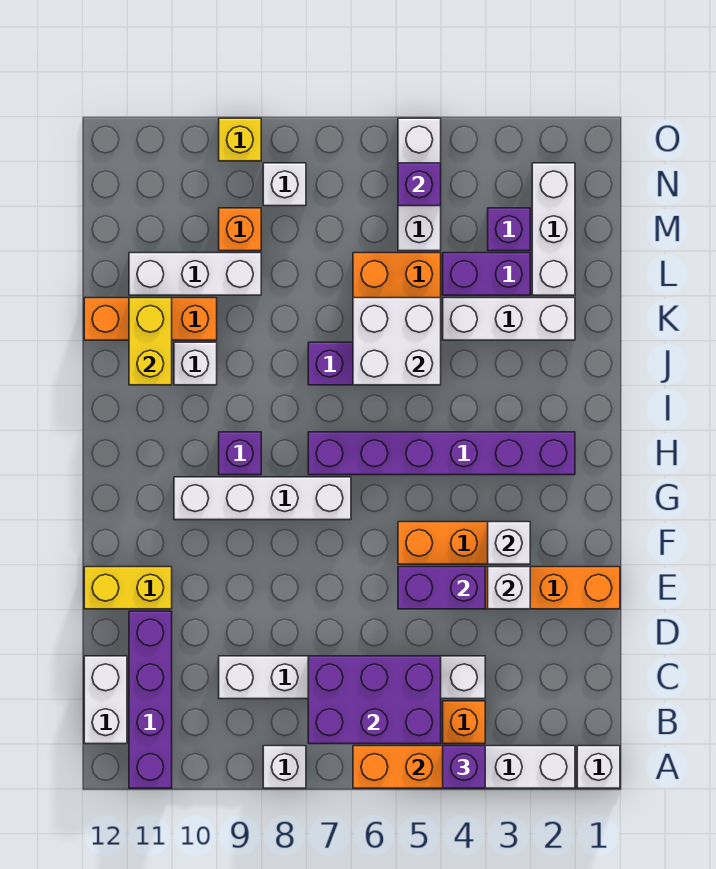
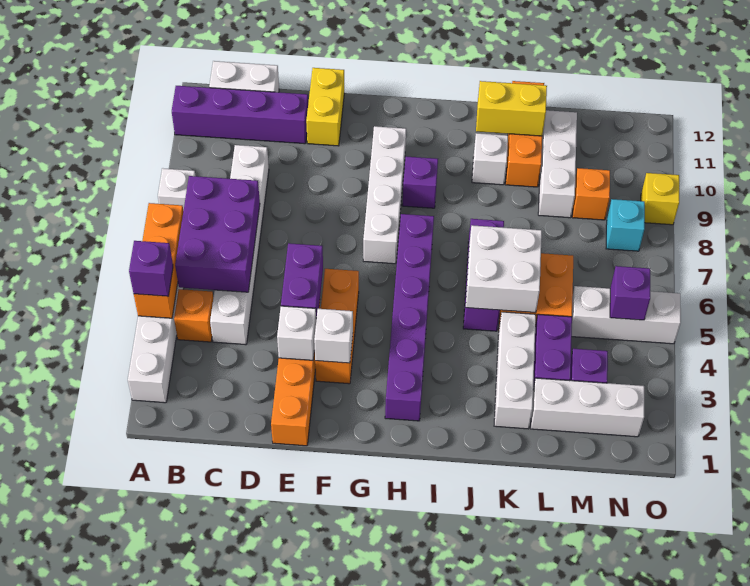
white 1x1 brick [577,746,620,788] -> none
white 1x1 brick [263,163,306,206] -> cyan 1x1 brick [606,199,645,251]

